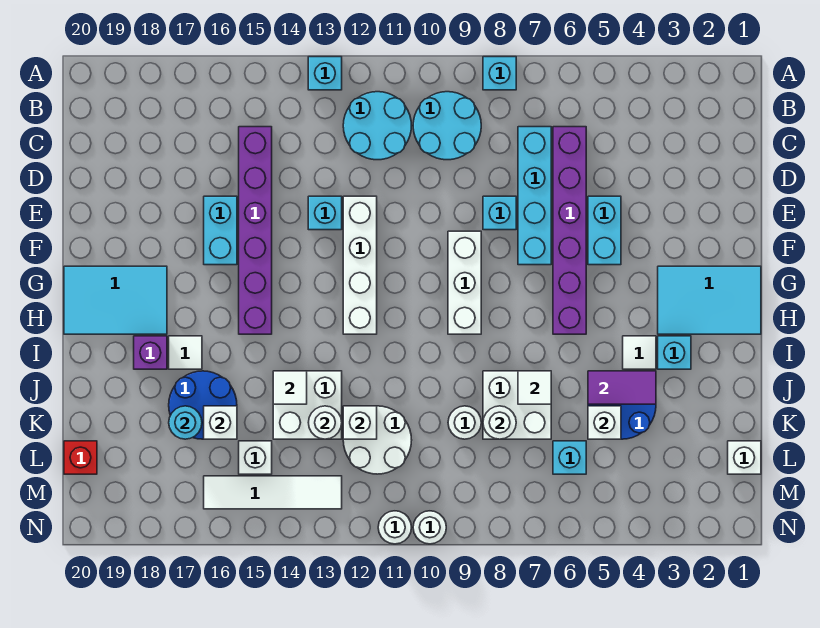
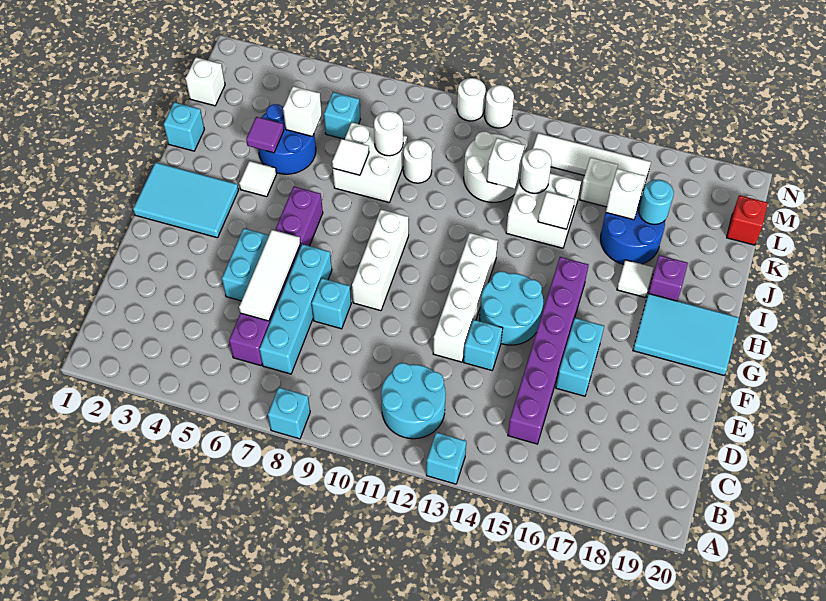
cyan 2x2 round brick [413,92,481,160] -> cyan 2x2 round brick moved to [480,271,543,345]
none -> white 1x3 tile [239,230,301,321]
cyan 1x1 brick [658,336,691,369] -> cyan 1x1 brick moved to [163,102,204,151]
purple 1x2 tile [588,371,656,404] -> purple 1x1 tile [246,117,284,153]

